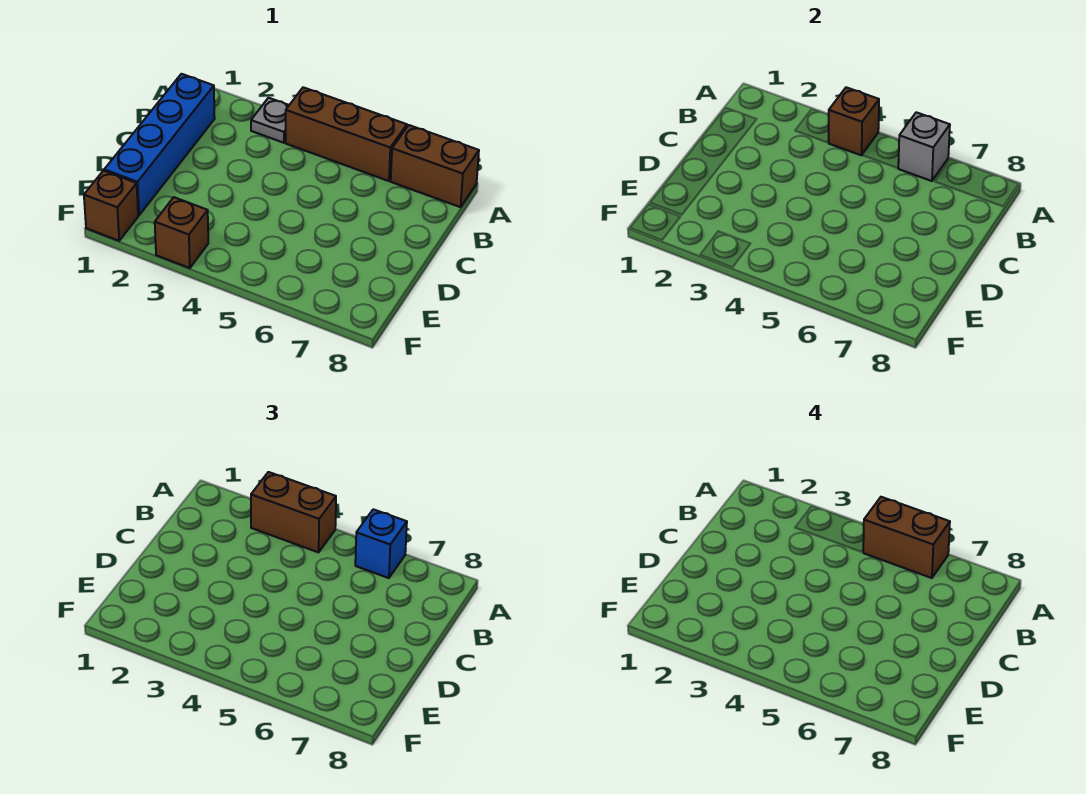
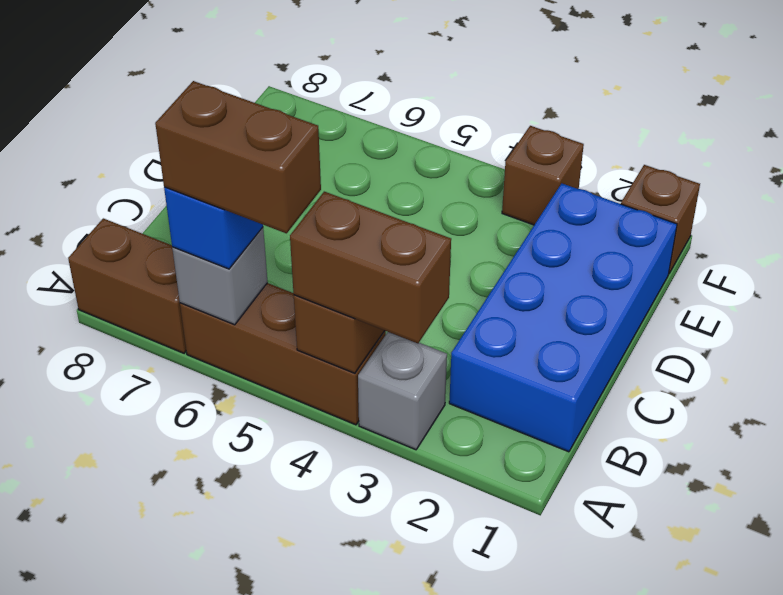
grey 1x1 plate [251,98,289,143] -> grey 1x1 brick [358,332,447,450]
blue 1x4 brick [104,74,215,215] -> blue 2x4 brick [449,183,677,452]

